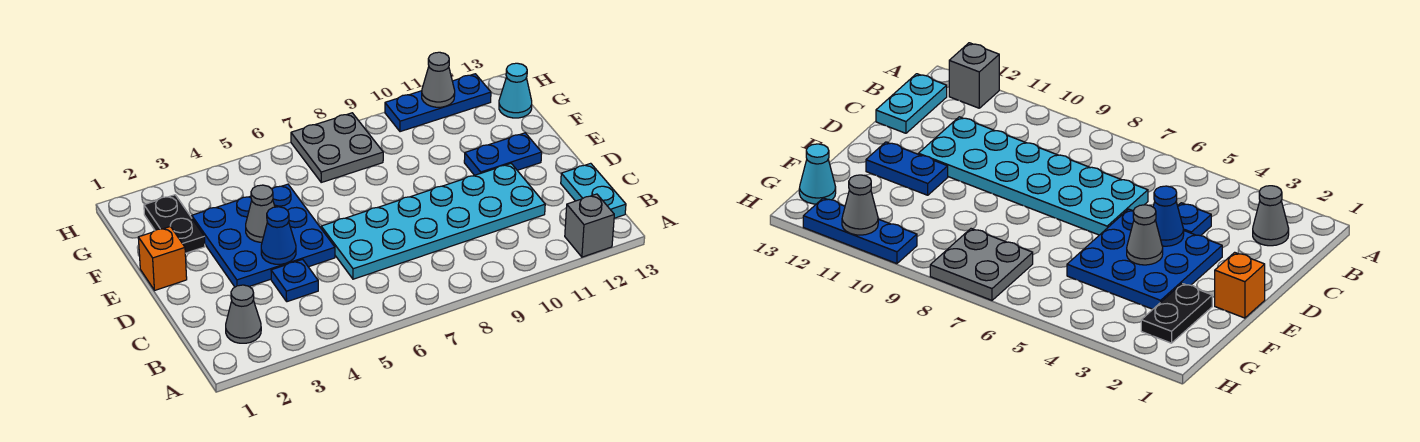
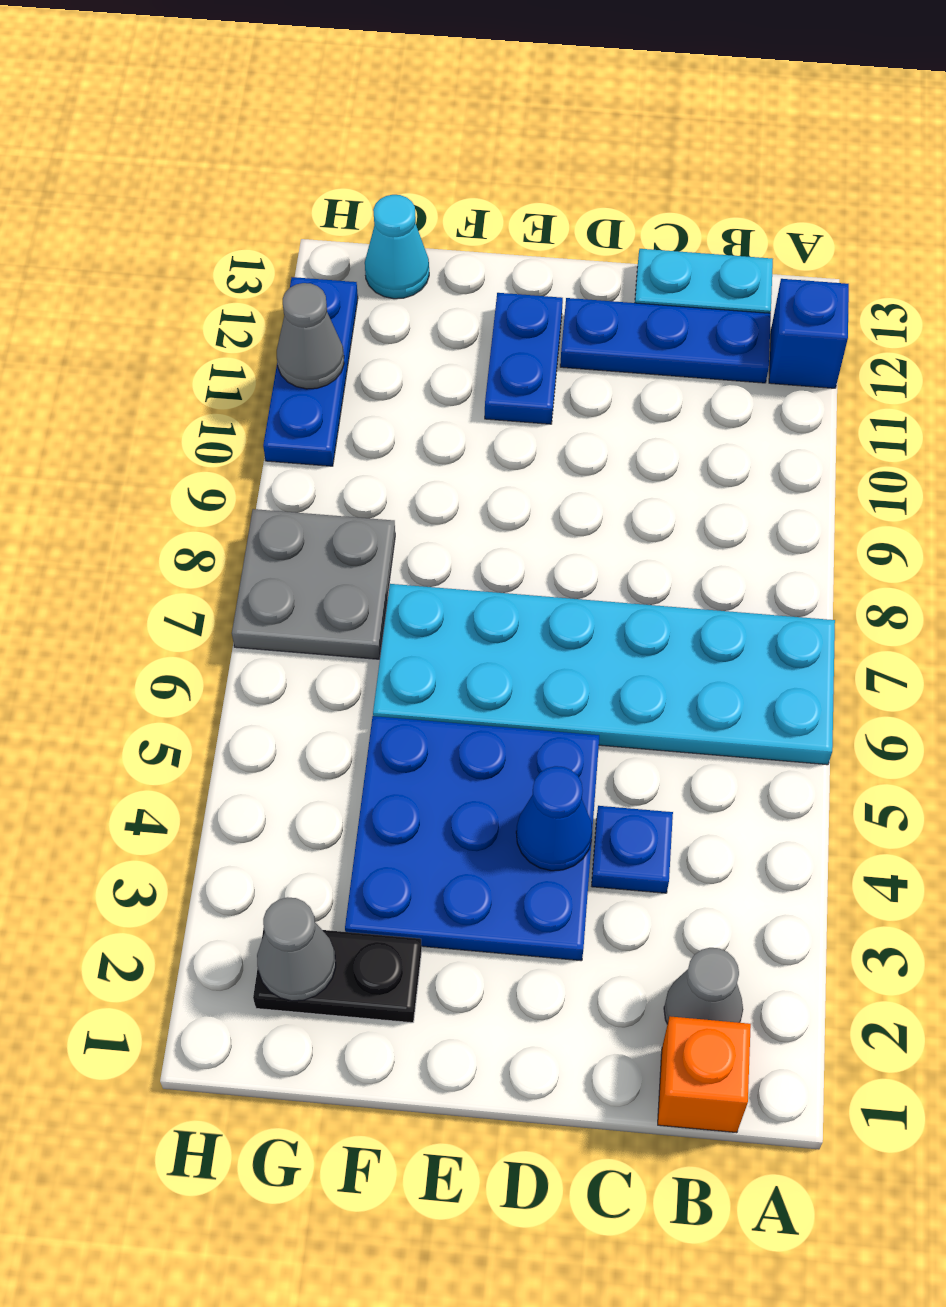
grey 1x1 brick [565,194,614,257] -> blue 1x1 brick [769,279,849,388]
none -> blue 1x3 plate [560,298,771,383]
cyan 2x6 plate [321,164,545,279] -> cyan 2x6 plate turned to [373,584,835,765]
orange 1x1 brick [138,226,187,290] -> orange 1x1 brick moved to [658,1016,751,1133]
grey 1x1 cone [246,185,275,242] -> grey 1x1 cone moved to [257,897,336,1001]

